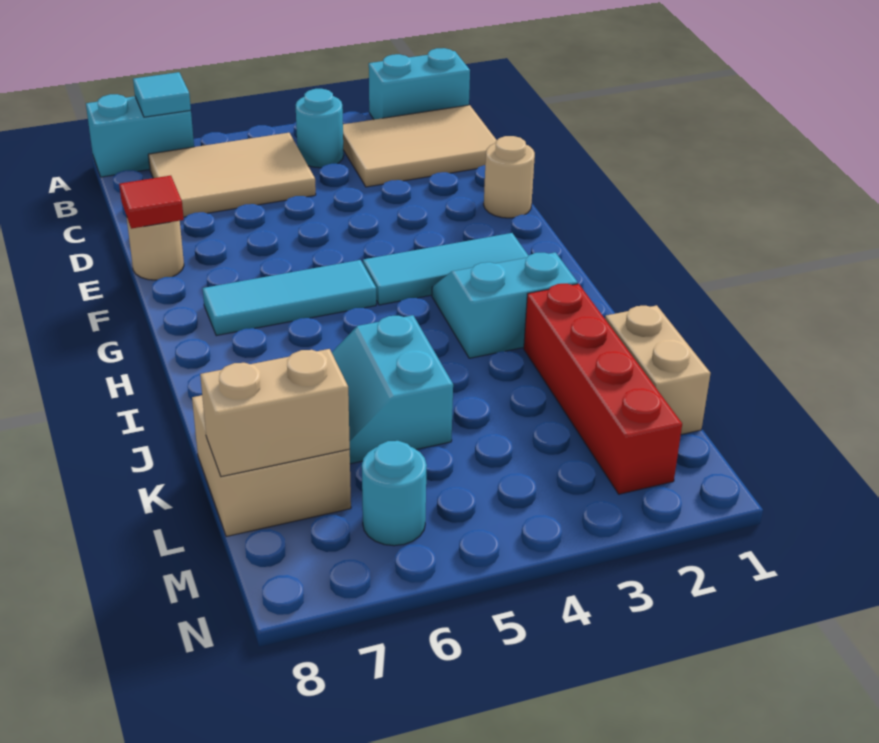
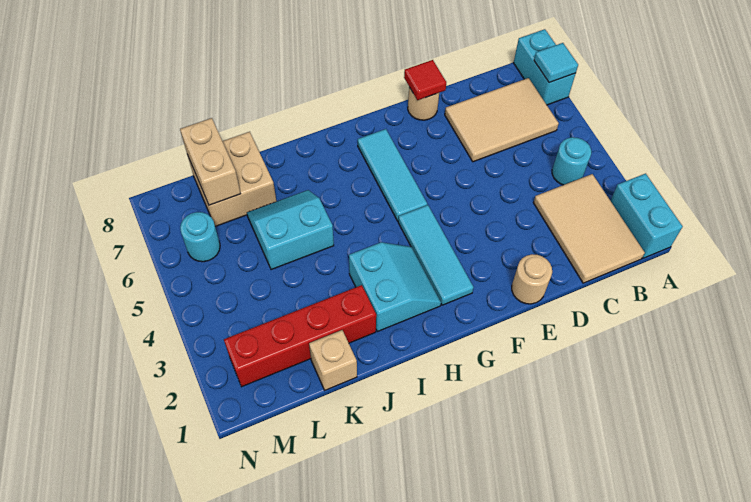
tan 2x3 tile [148,133,316,217] -> tan 2x3 tile turned to [445,78,559,162]
tan 1x2 brick [605,305,711,435] -> tan 1x1 brick [309,330,357,390]

